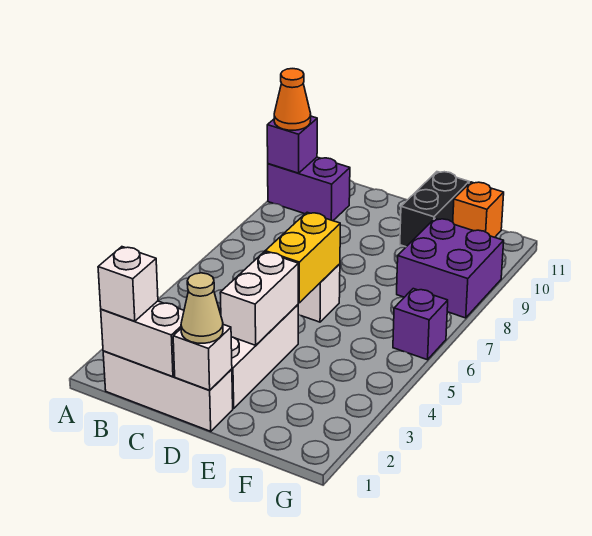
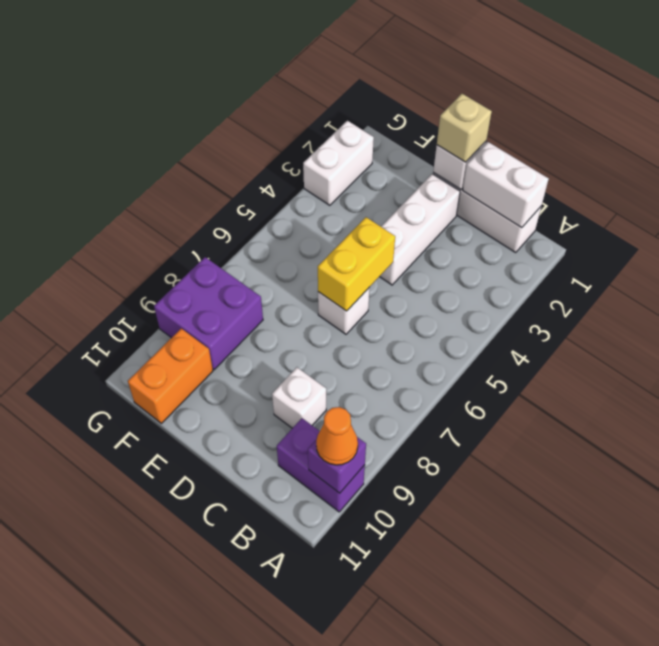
white 1x1 brick [98,247,158,321] -> white 1x1 brick moved to [272,367,326,428]
tan 1x1 cone [181,273,223,343] -> tan 1x1 brick [437,94,492,162]
white 1x2 brick [220,252,298,345] -> white 1x2 brick moved to [303,121,374,205]
black 1x2 brick [400,172,469,247] -> none
orange 1x1 brick [453,182,504,237] -> orange 1x2 brick [128,328,213,423]
purple 1x1 brick [393,289,448,360] -> none

